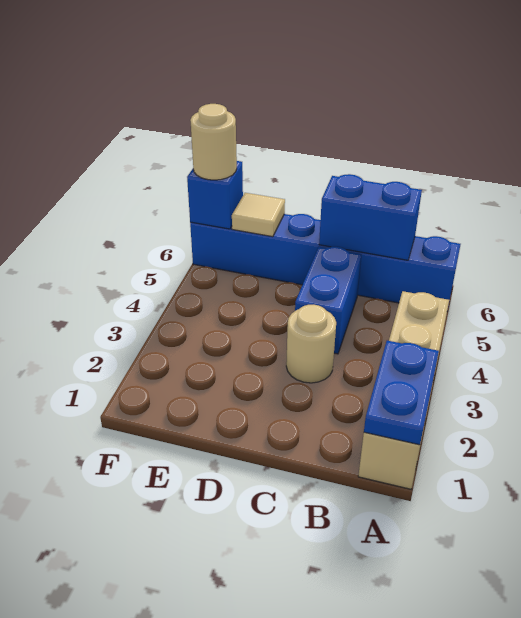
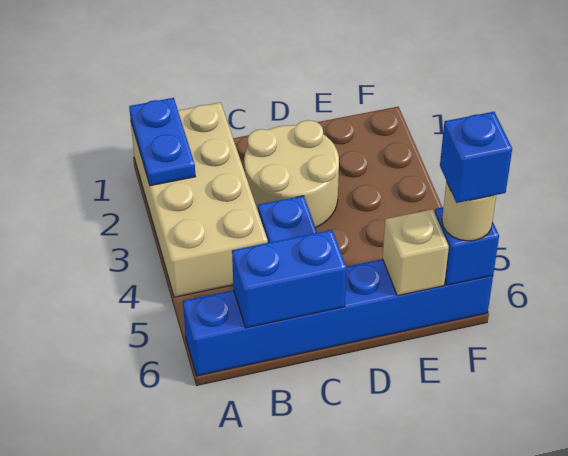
tan 1x4 brick [358,291,449,489] -> tan 2x4 brick [131,102,268,297]
tan 1x1 round brick [286,305,336,383] -> tan 2x2 round brick [244,120,339,228]
tan 1x1 tile [232,193,285,237] -> tan 1x1 brick [383,209,449,296]
none -> blue 1x1 brick [440,112,512,203]

